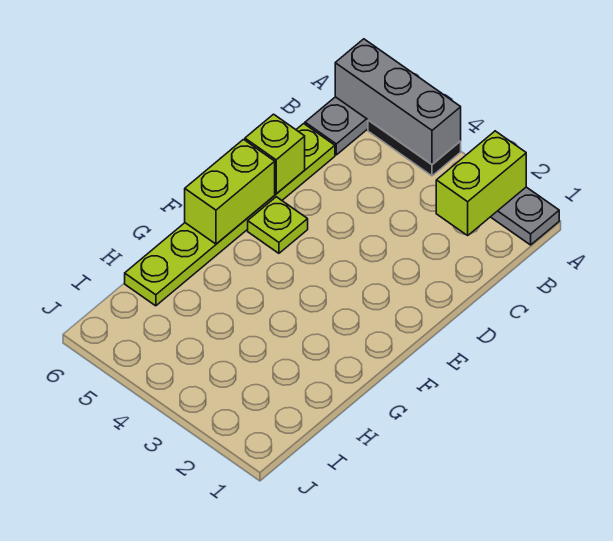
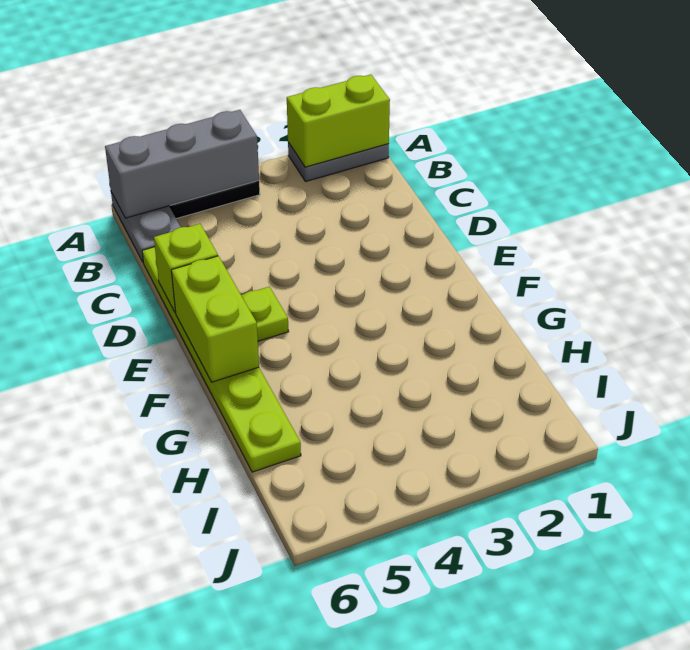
lime 1x2 brick [436,131,526,235] -> lime 1x2 brick turned to [287,74,390,167]

